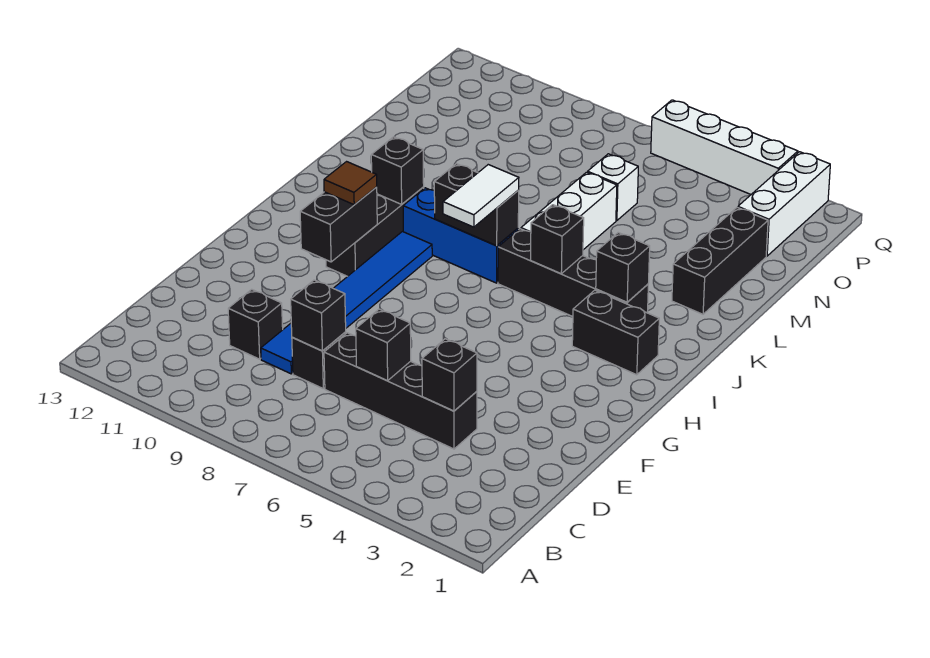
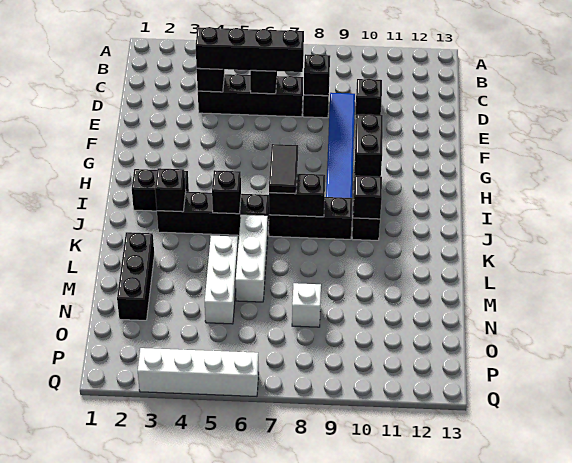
none -> black 1x4 brick [196,27,304,72]
brown 1x1 tile [324,162,377,205] -> none
white 1x2 tile [443,165,519,227] -> black 1x2 tile [269,144,298,194]
blue 1x3 brick [403,188,518,283] -> black 1x3 brick [269,197,353,239]
white 1x1 brick [588,154,638,221] -> white 1x1 brick moved to [292,283,321,327]
white 1x3 brick [738,152,830,256] -> white 1x3 brick moved to [205,236,238,324]

